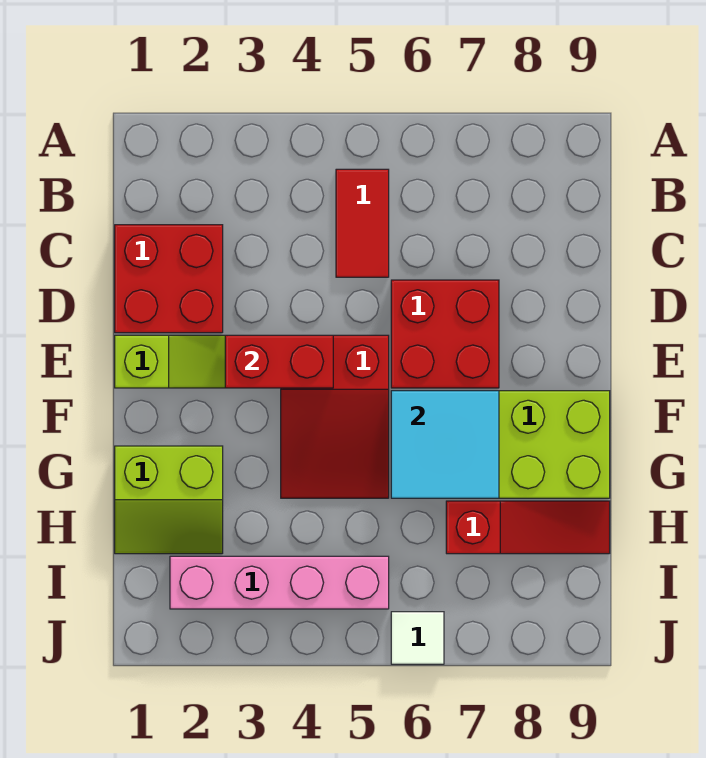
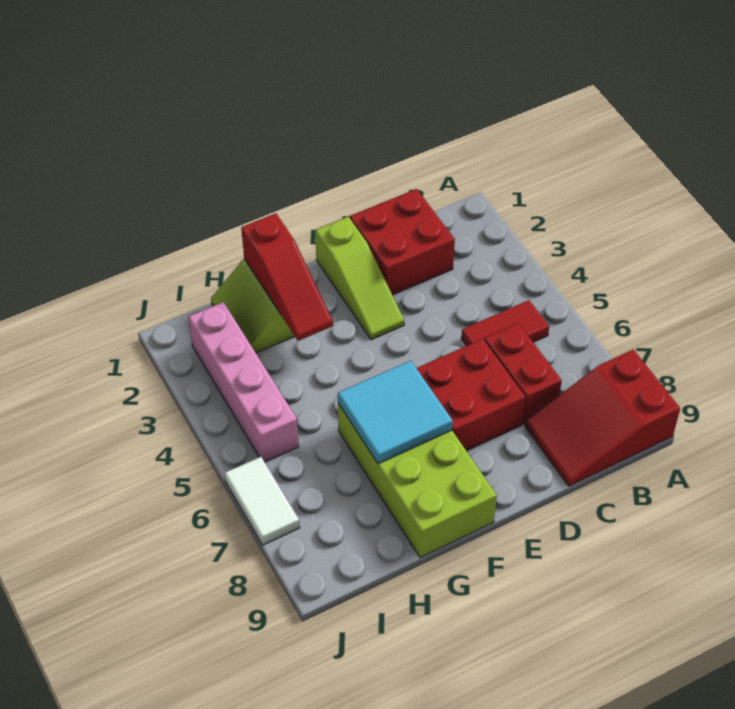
red 1x2 brick [225,335,333,388] -> red 1x2 brick moved to [484,323,562,424]
red 2x3 slope [281,335,389,498] -> red 2x3 slope moved to [525,350,680,486]
red 1x3 slope [446,501,610,554] -> red 1x3 slope moved to [241,213,333,341]
white 1x1 tile [391,612,444,664] -> white 1x2 tile [224,457,300,545]

